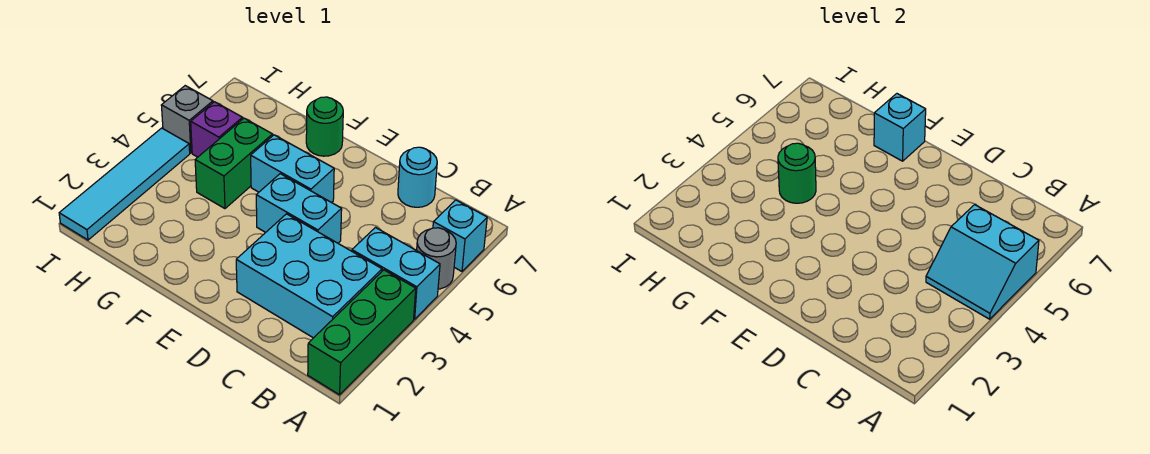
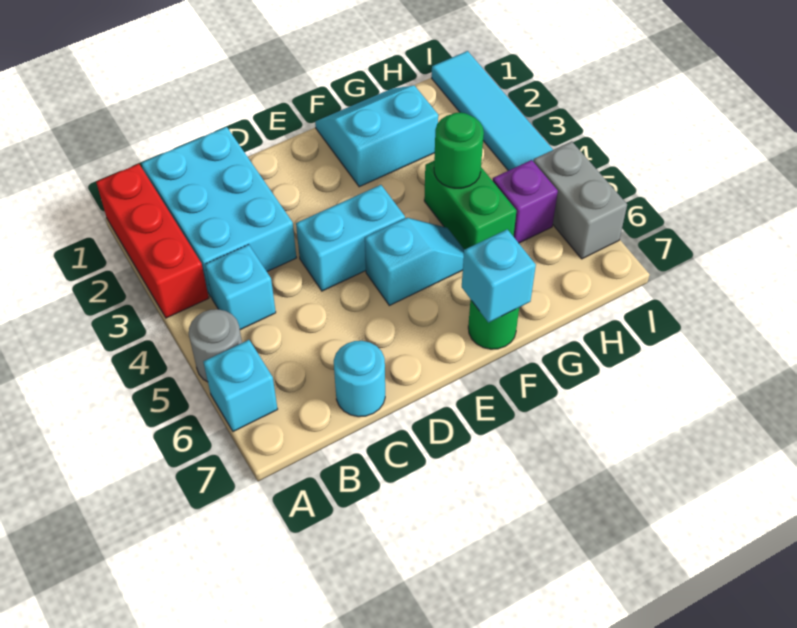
green 1x3 brick [308,270,416,395] -> red 1x3 brick [96,164,209,318]
cyan 1x2 brick [352,228,440,319] -> cyan 1x1 brick [205,244,276,330]
cyan 2x2 slope [926,205,1039,319] -> cyan 2x2 slope moved to [315,85,438,187]
cyan 2x3 brick [236,214,382,338] -> cyan 2x3 brick turned to [142,127,296,297]
cyan 1x2 brick [251,135,334,203] -> cyan 1x2 slope [365,218,464,306]
grey 1x1 brick [161,86,213,153] -> grey 1x2 brick [533,141,627,259]

